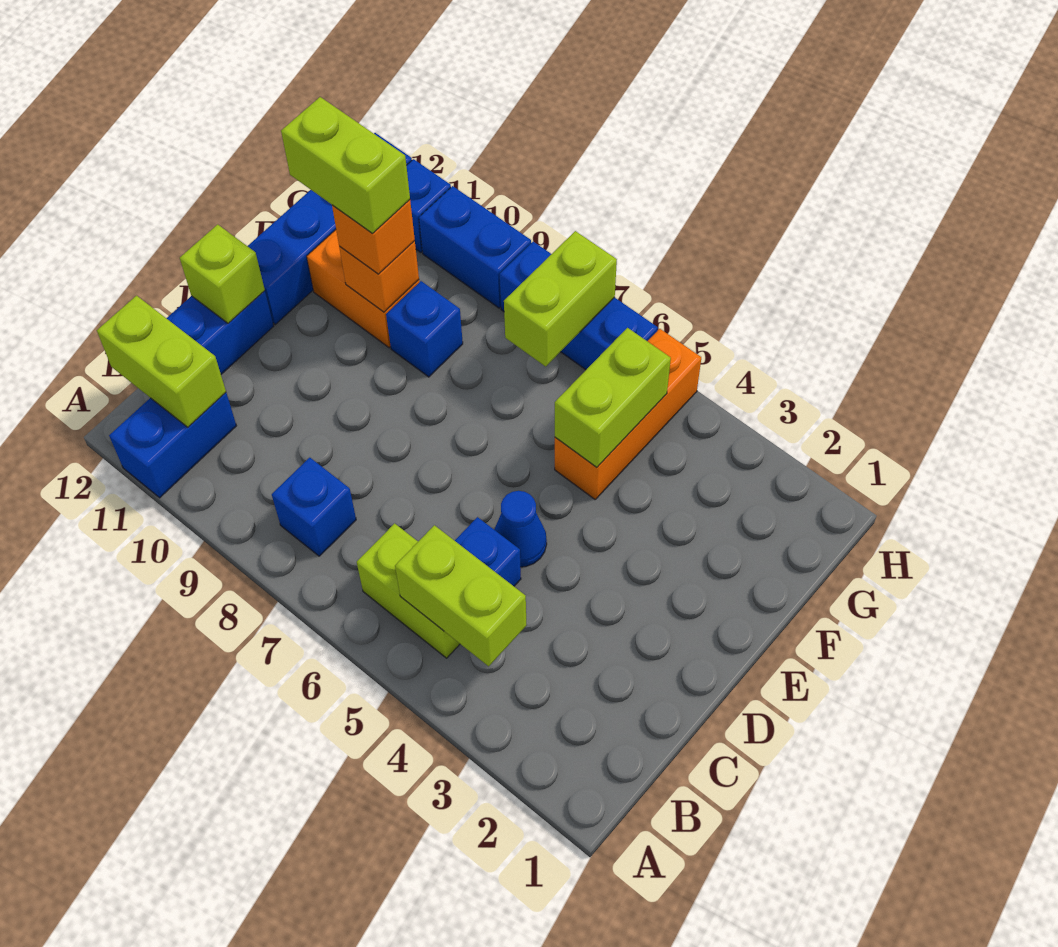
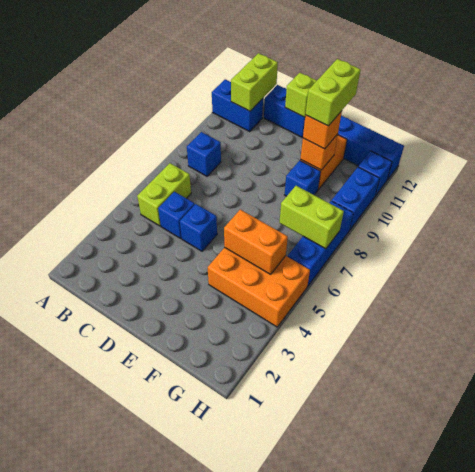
lime 1x2 brick [395,525,527,666] -> none
blue 1x1 cone [494,491,547,567] -> blue 1x1 brick [180,204,217,251]
orange 1x3 brick [555,329,701,499] -> orange 2x3 brick [208,247,310,327]
lime 1x2 brick [555,328,671,467] -> orange 1x2 brick [224,210,288,274]

